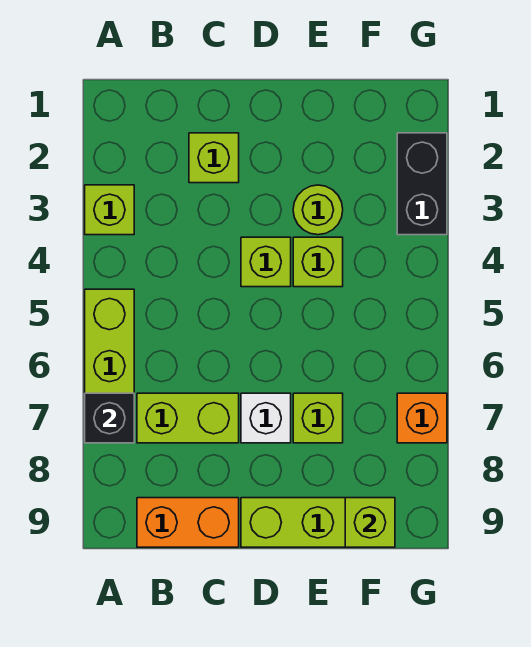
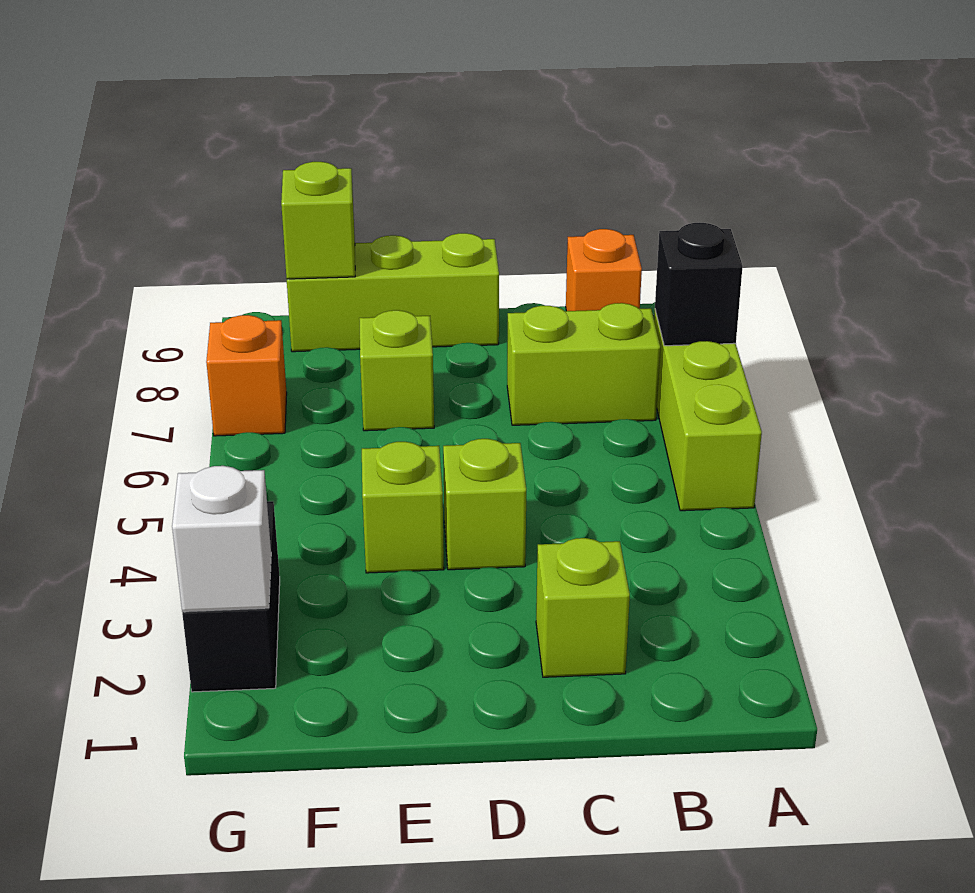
lime 1x1 brick [85,185,134,235] -> none
orange 1x2 brick [137,498,239,547] -> orange 1x1 brick [566,229,642,311]
white 1x1 brick [241,393,291,443] -> white 1x1 brick moved to [172,466,271,611]
lime 1x1 round brick [293,185,343,235] -> none

